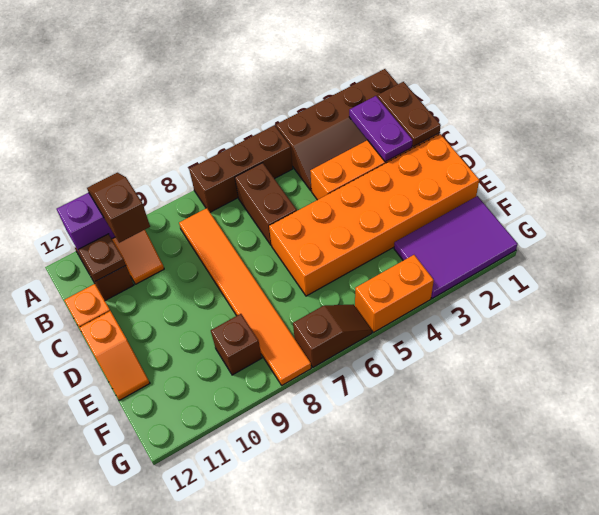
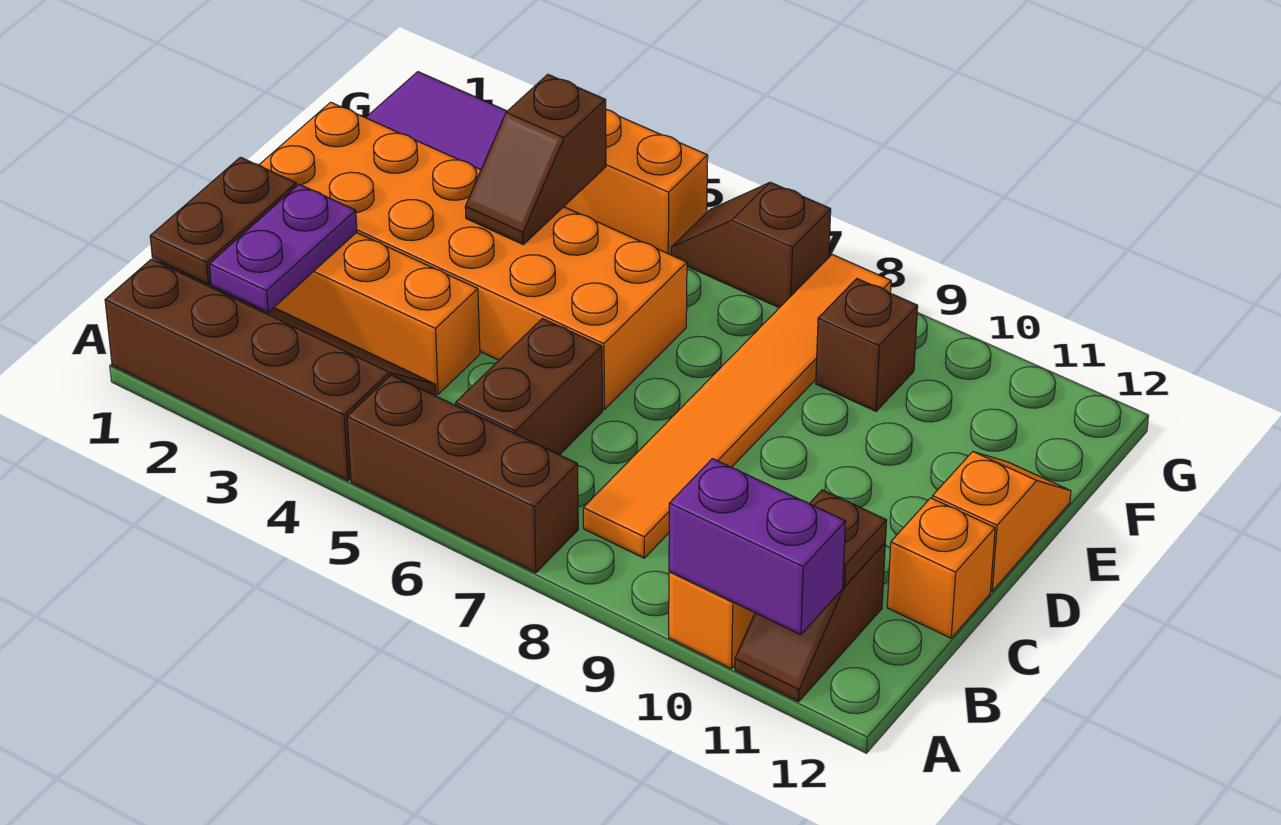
brown 1x2 slope [87,173,150,243] -> brown 1x2 slope moved to [465,75,606,244]

